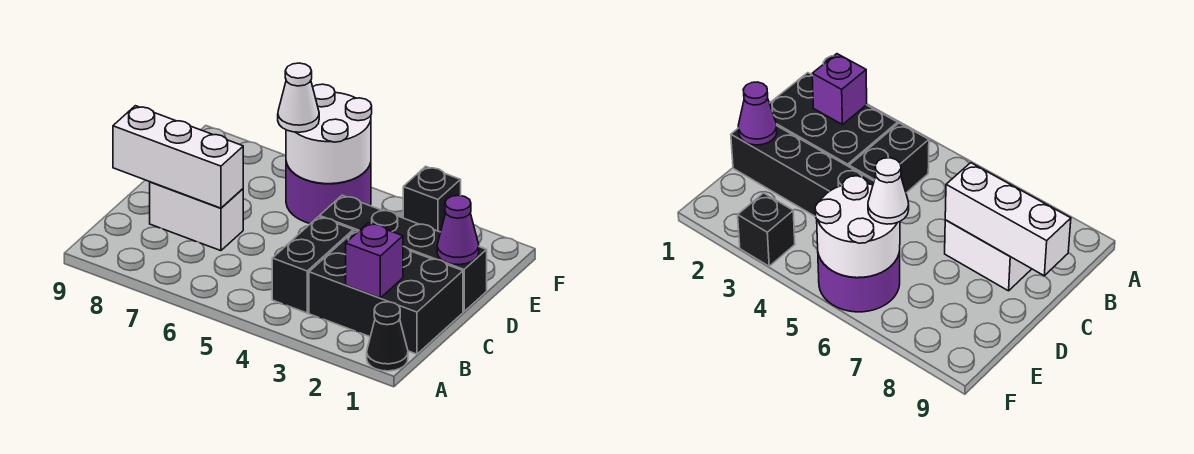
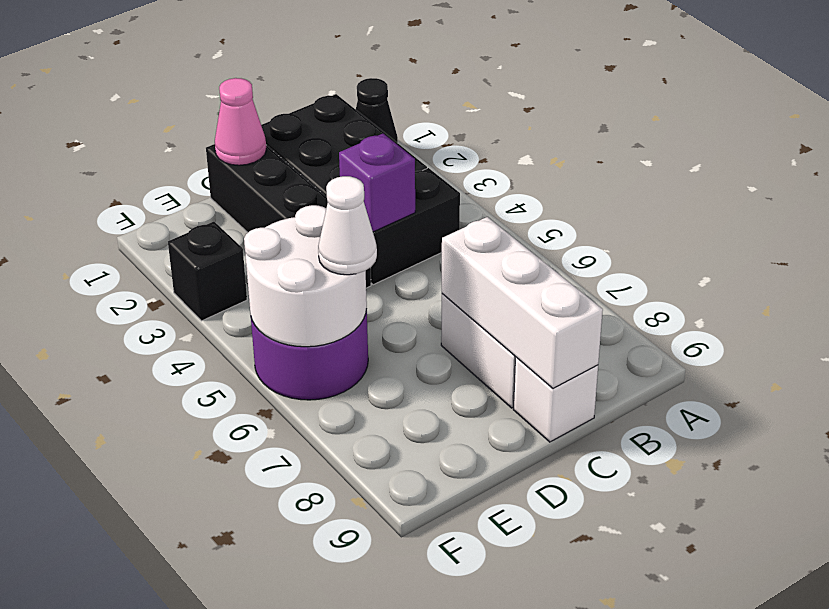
purple 1x1 brick [346,223,403,298] -> purple 1x1 brick moved to [339,134,415,232]
none -> white 1x1 brick [513,357,598,442]
purple 1x1 cone [437,195,479,265] -> pink 1x1 cone [215,78,266,165]

